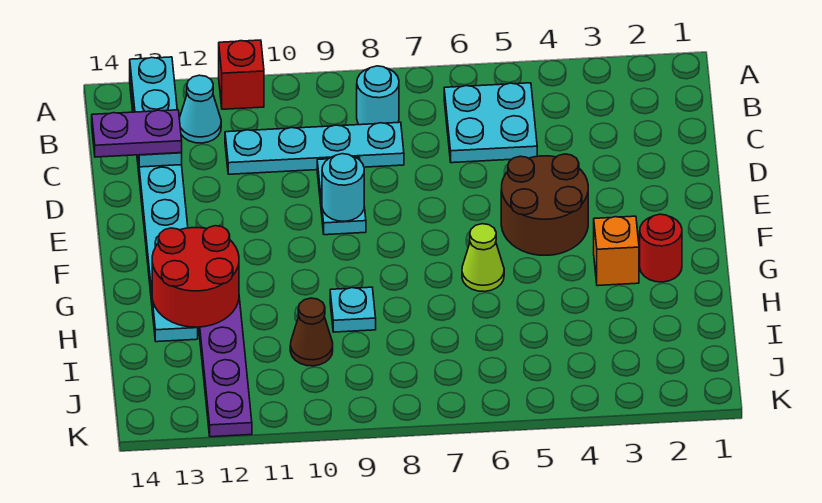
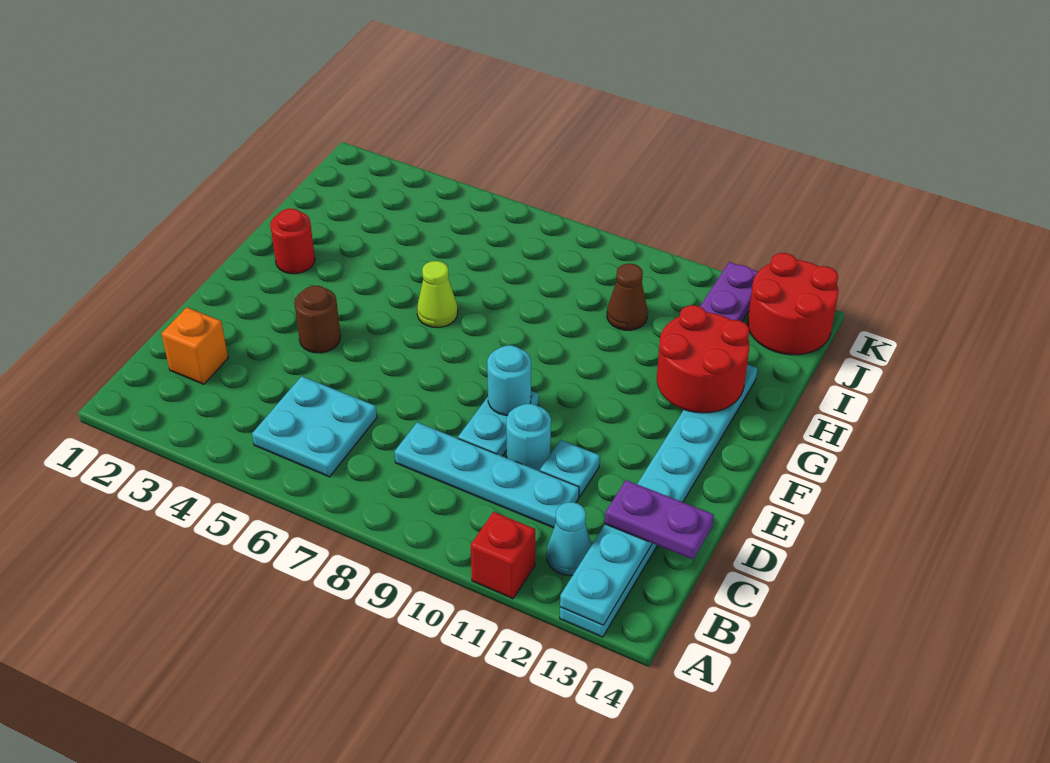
cyan 1x1 round brick [357,66,399,125] -> cyan 1x1 round brick moved to [506,404,551,471]
brown 2x2 round brick [501,154,588,255] -> brown 1x1 round brick [294,286,341,353]
orange 1x1 brick [594,216,639,286] -> orange 1x1 brick moved to [161,307,228,384]
cyan 1x1 plate [330,287,376,332] -> cyan 1x1 plate moved to [540,440,600,497]
none -> red 2x2 round brick [748,253,838,355]

